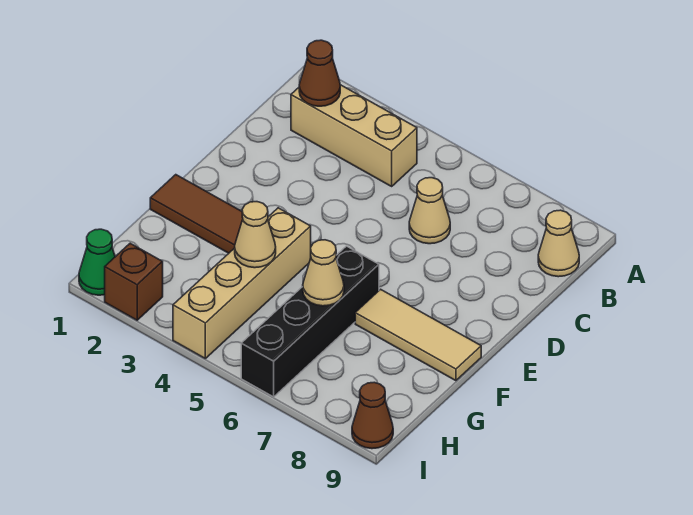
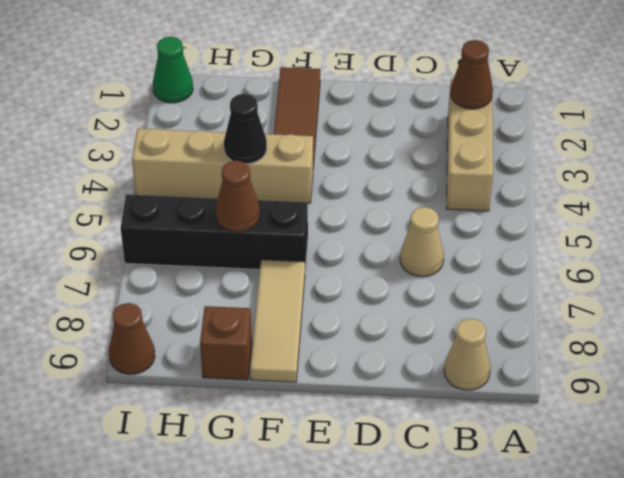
tan 1x1 cone [235,202,276,268] -> black 1x1 cone [224,94,267,164]
tan 1x1 cone [303,240,344,306] -> brown 1x1 cone [215,161,260,232]
brown 1x1 brick [105,243,163,320] -> brown 1x1 brick moved to [200,306,252,380]

